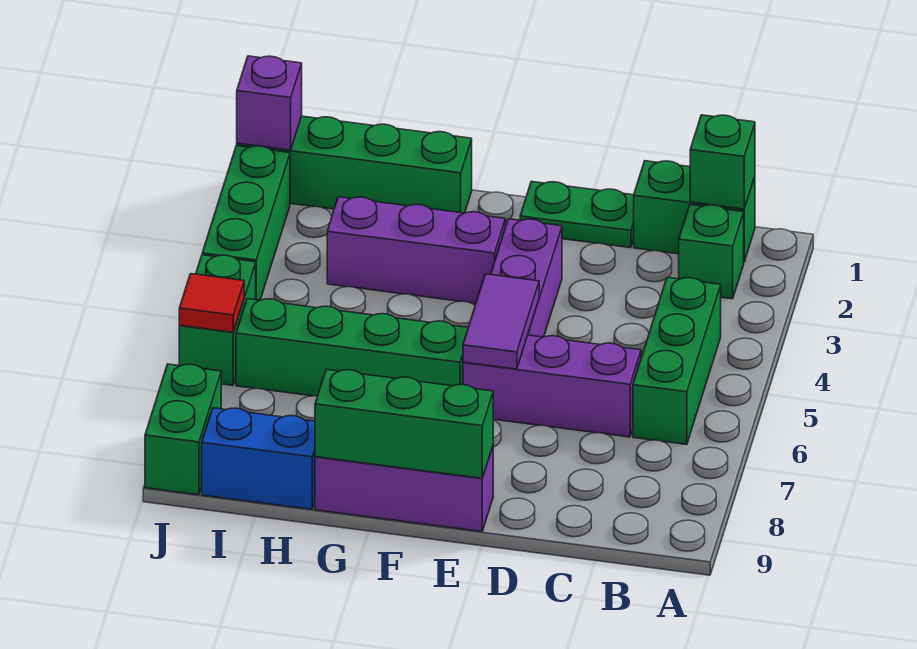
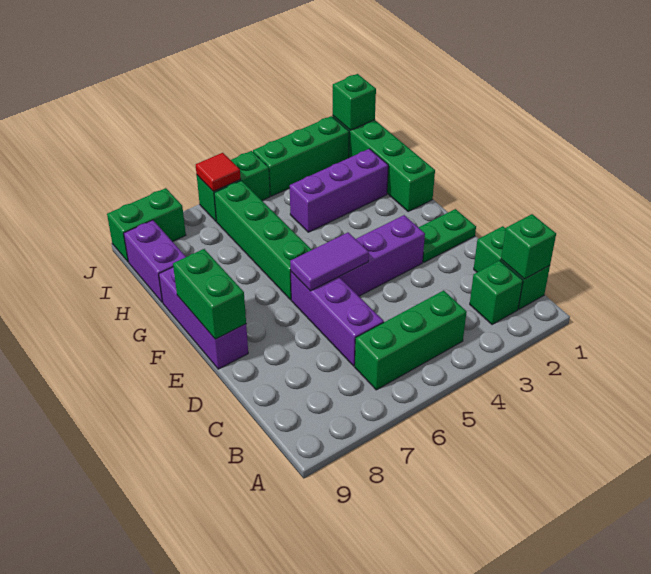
green 1x2 plate [520,182,634,248] -> green 1x2 plate turned to [418,209,476,262]
green 1x3 brick [315,369,493,478] -> green 1x2 brick [173,249,246,339]
purple 1x3 brick [327,197,505,303] -> purple 1x3 brick turned to [290,149,388,232]
blue 1x2 brick [202,408,315,509] -> purple 1x2 brick [124,220,186,303]
purple 1x1 brick [237,56,302,150] -> green 1x1 brick [333,74,376,130]

